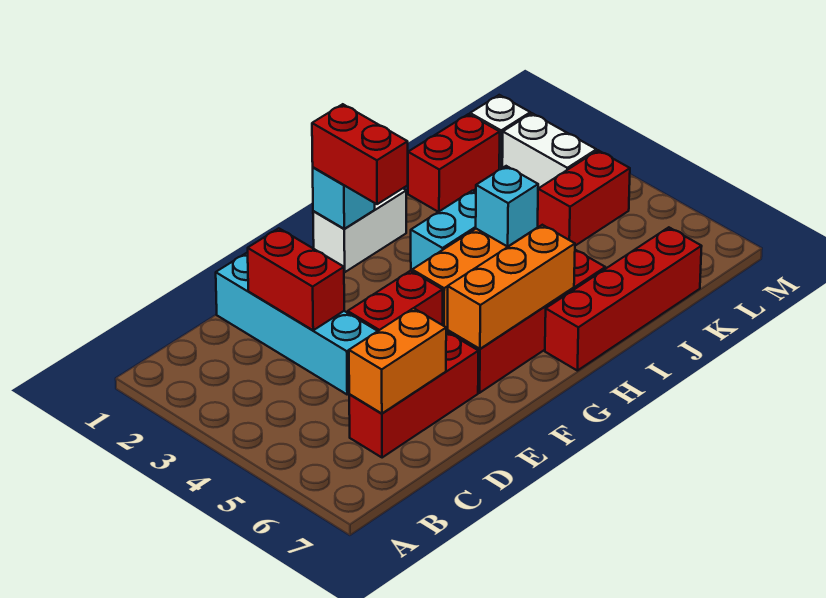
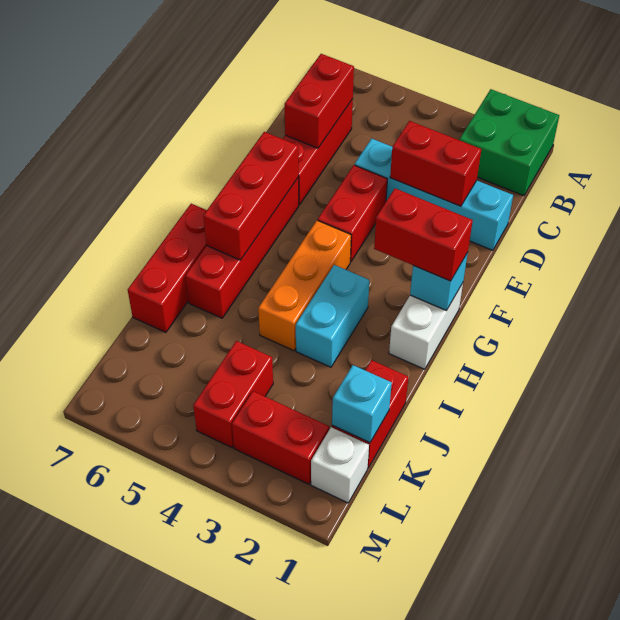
none -> green 2x2 brick [460,89,559,196]
orange 1x2 brick [349,308,446,414] -> red 1x2 brick [285,54,354,148]
orange 1x3 brick [448,225,575,349] -> red 1x3 brick [203,132,299,260]
red 1x4 brick [545,227,702,371] -> red 1x3 brick [128,204,207,332]
cyan 1x1 brick [476,166,538,247] -> cyan 1x1 brick moved to [332,365,392,443]
white 1x2 brick [502,113,596,189] -> red 1x2 brick [232,391,329,484]

